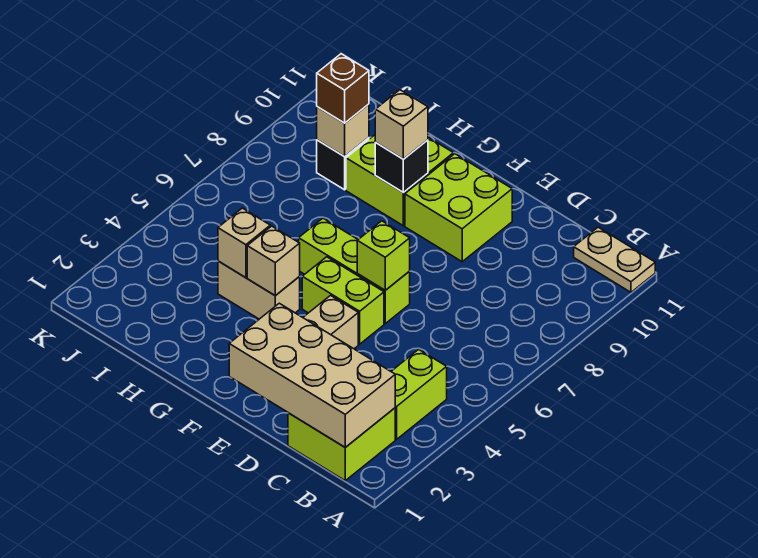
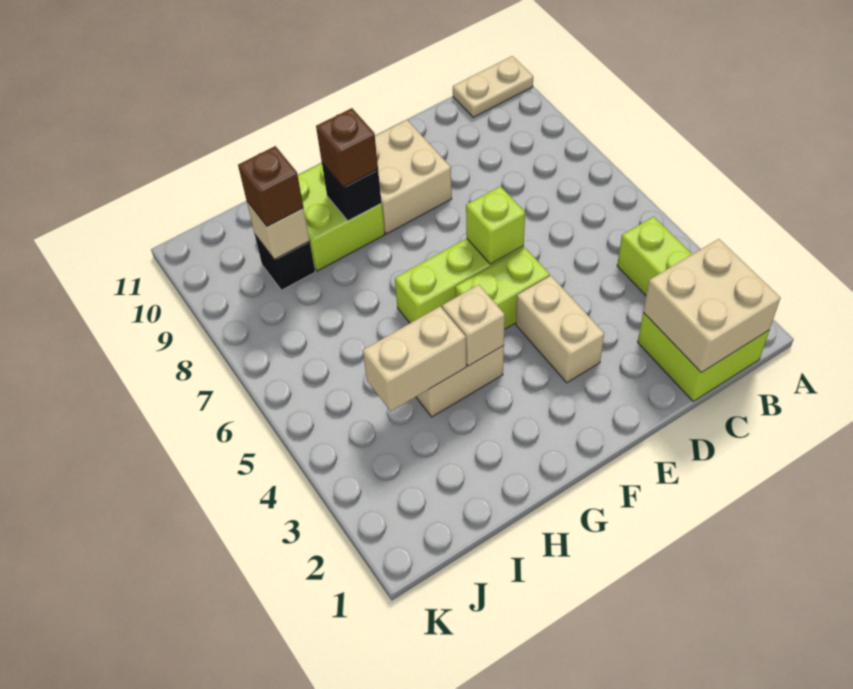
tan 2x4 brick [229,303,395,447] -> tan 2x2 brick [643,239,780,373]
lime 2x2 brick [405,154,512,262] -> tan 2x2 brick [375,120,452,234]
tan 1x1 brick [375,90,428,159] -> brown 1x1 brick [316,108,378,187]
tan 1x1 brick [218,208,270,278] -> tan 1x2 brick [363,307,466,411]

